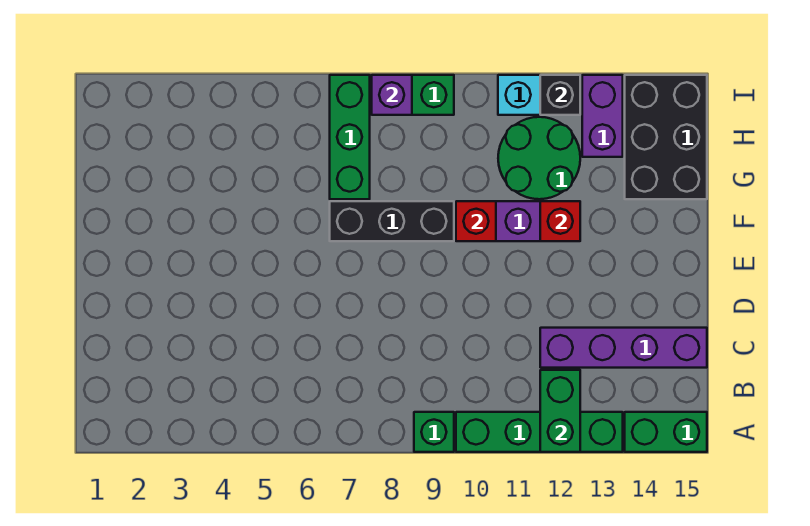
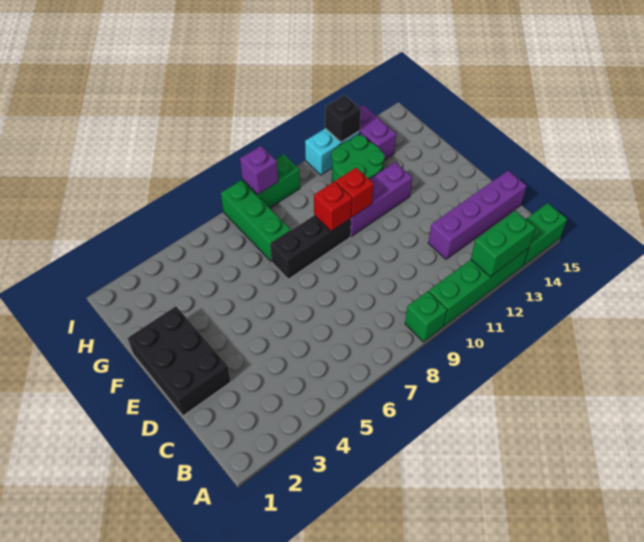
green 1x2 brick [540,370,580,452] -> green 1x2 brick turned to [471,211,536,277]
red 1x1 brick [540,201,580,241] -> red 1x1 brick moved to [314,181,352,231]
black 2x3 brick [625,75,707,199] -> black 2x3 brick moved to [128,306,231,416]

